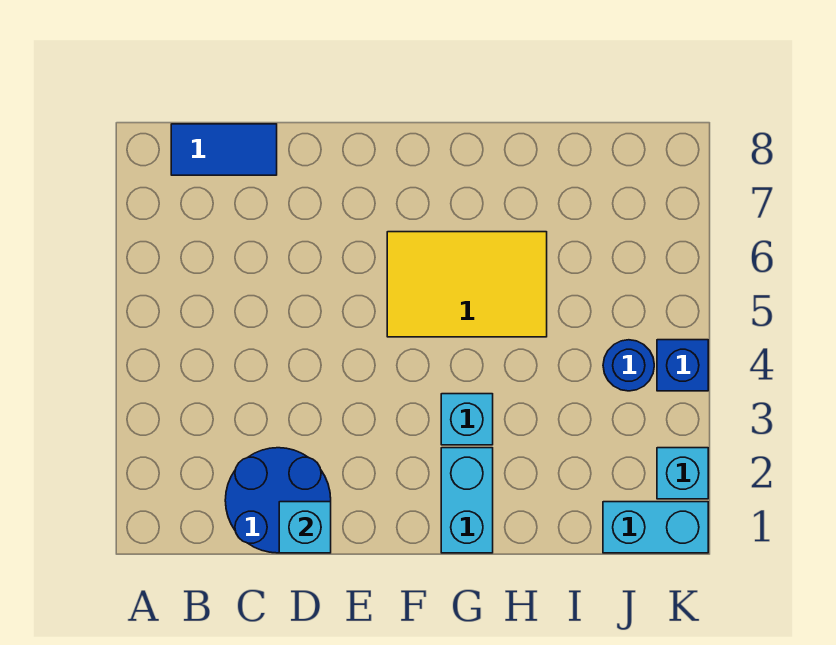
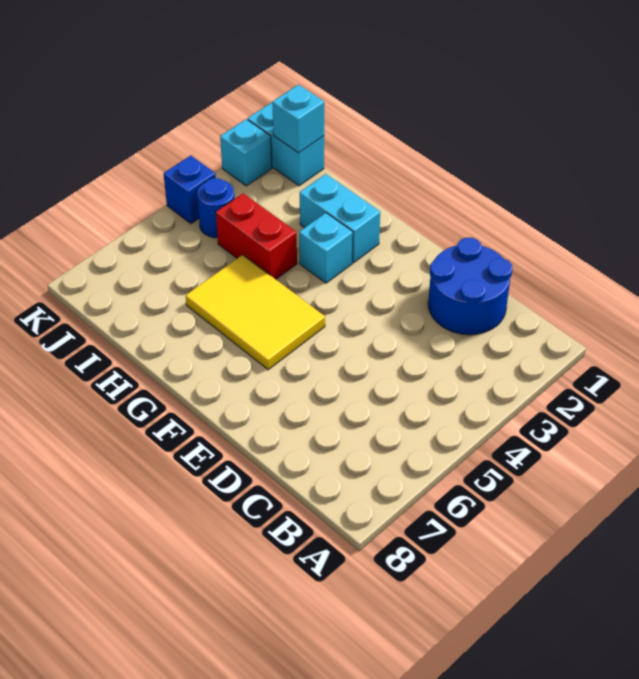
blue 1x2 tile [171,124,277,175] -> none
cyan 1x1 brick [279,502,331,553] -> cyan 1x1 brick moved to [272,85,324,153]
cyan 1x2 brick [441,448,493,553] -> cyan 1x2 brick turned to [300,174,380,263]
none -> red 1x2 brick [216,193,297,279]

